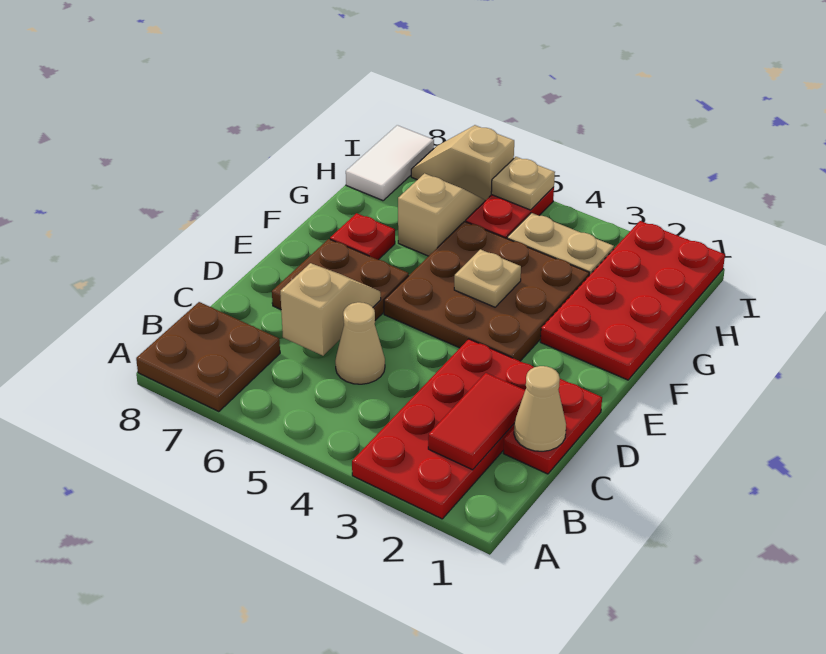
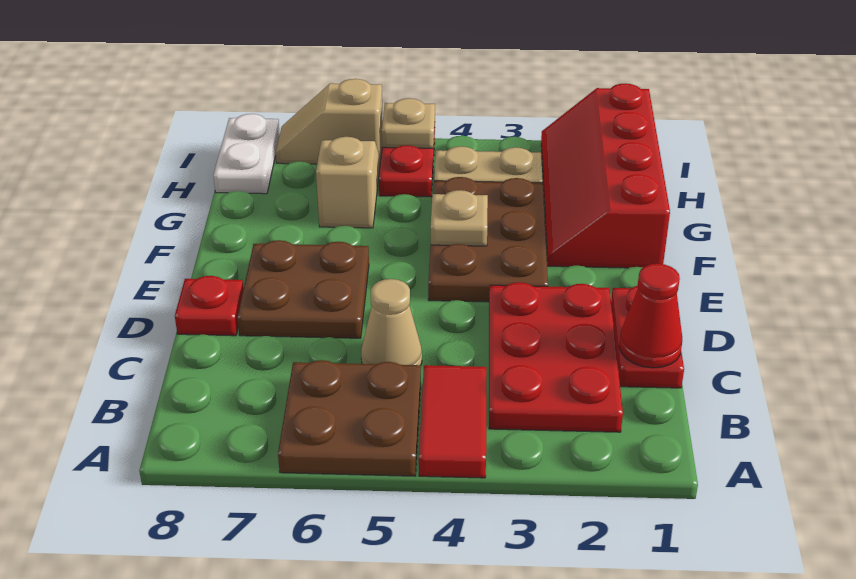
red 2x4 plate [352,339,534,519] -> red 2x3 plate [489,282,623,432]
brown 2x2 plate [136,302,280,412] -> brown 2x2 plate moved to [278,360,421,476]
red 1x2 tile [428,373,525,470] -> red 1x2 tile moved to [419,365,486,478]
tan 1x1 cone [514,366,566,451] -> red 1x1 cone [619,264,682,368]
tan 1x2 slope [280,263,381,356] -> none
brown 3x3 plate [384,221,589,361] -> brown 2x3 plate [428,177,548,302]
red 2x4 plate [540,221,725,380] -> red 2x4 slope [541,84,670,268]
red 1x1 plate [330,213,395,260] -> red 1x1 plate moved to [175,276,244,336]
white 1x2 tile [346,125,434,201] -> white 1x2 plate [213,114,280,194]

